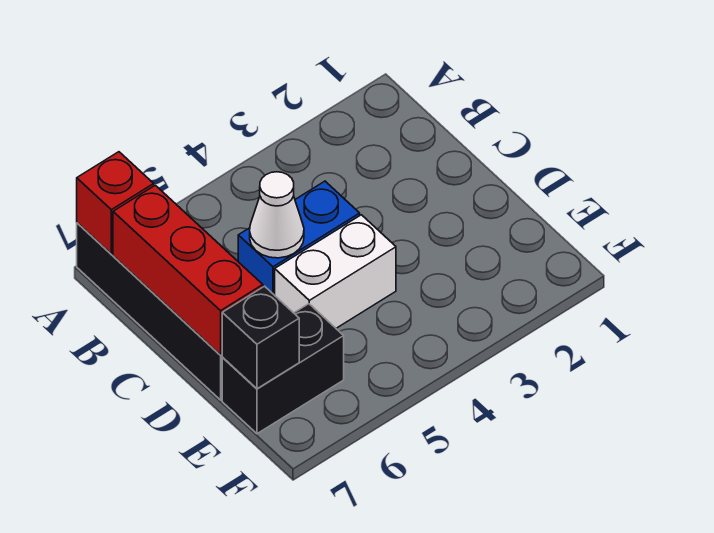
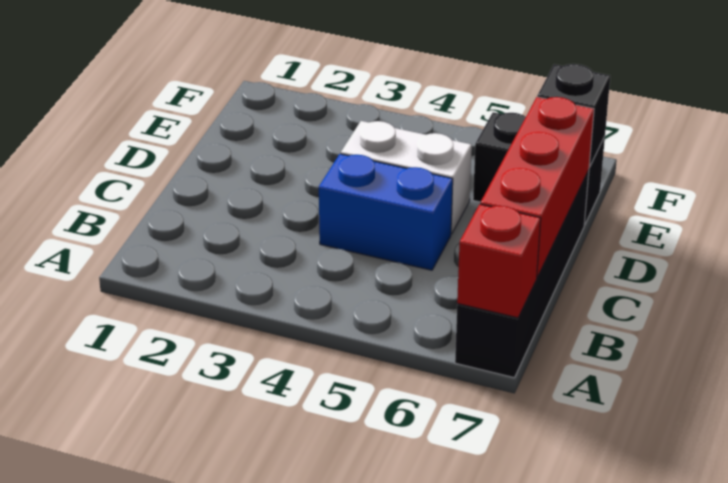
white 1x1 cone [250,172,304,258] -> none

